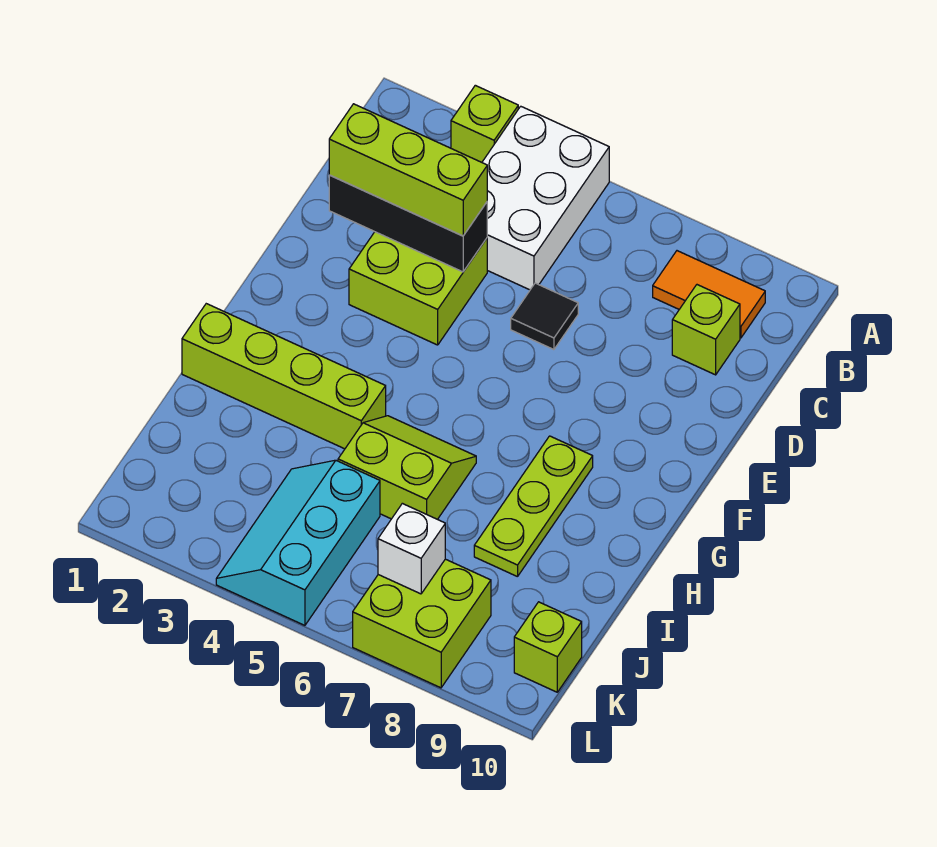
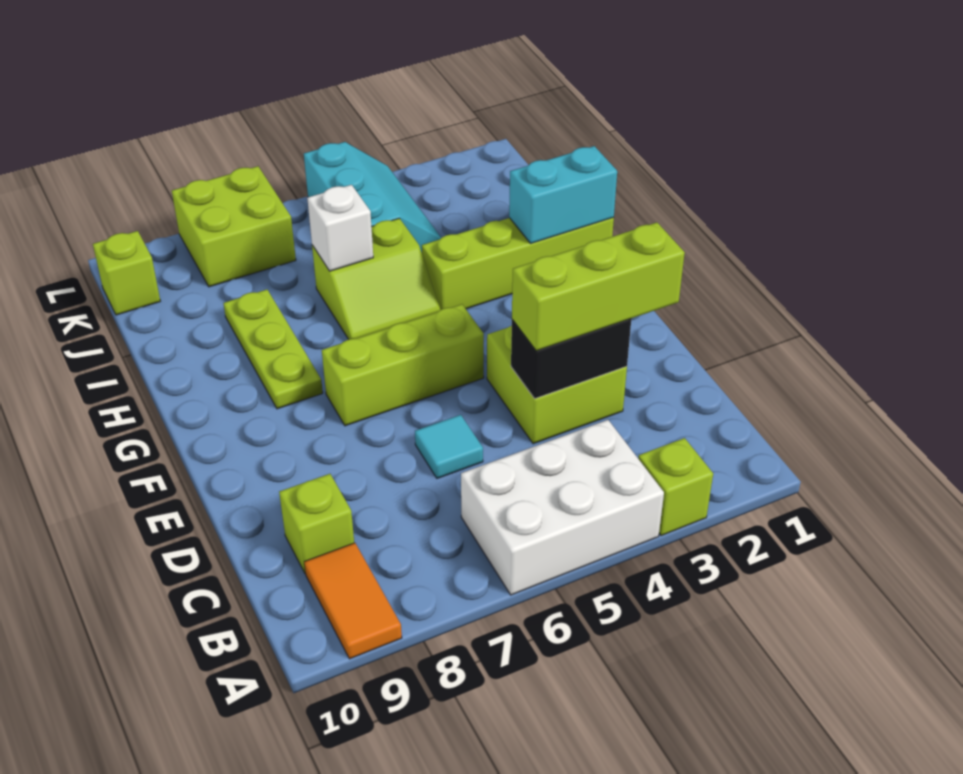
white 2x3 brick [482,106,609,290] -> white 2x3 brick turned to [461,420,664,595]
orange 1x2 tile [653,251,765,338] -> orange 1x2 tile turned to [304,543,402,659]
black 1x3 brick [329,175,487,272] -> black 1x2 brick [511,319,631,399]
black 1x1 tile [511,283,578,350] -> cyan 1x1 tile [415,415,483,478]
none -> lime 1x3 brick [322,304,484,426]
none -> cyan 1x2 brick [509,146,617,243]
white 1x1 brick [378,503,445,594] -> white 1x1 brick moved to [307,185,373,271]

